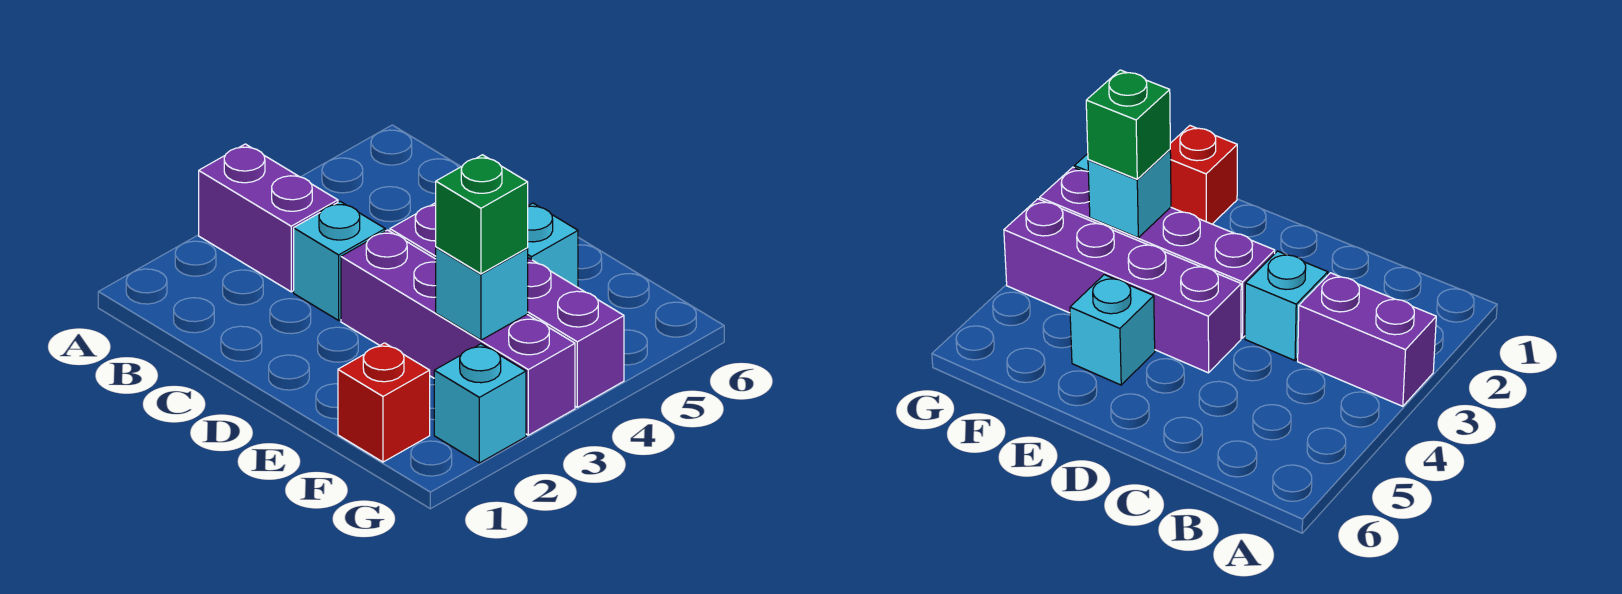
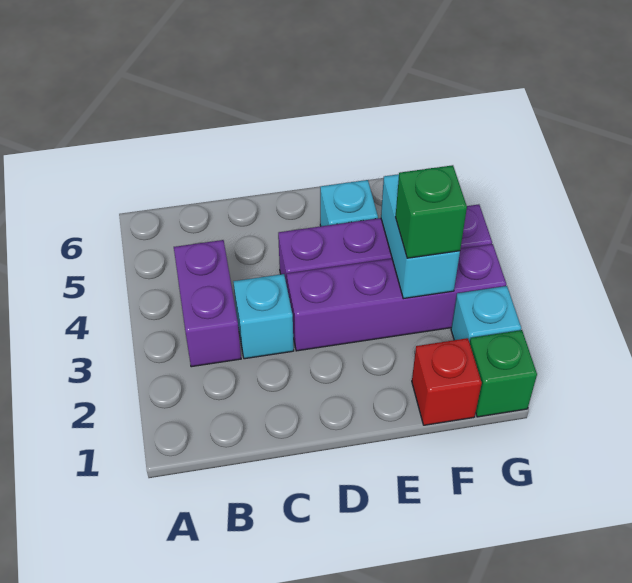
purple 1x2 brick [199,144,338,292] -> purple 1x2 brick turned to [174,240,241,367]
cyan 1x1 brick [436,247,528,340] -> cyan 1x2 brick [381,174,460,299]
none -> green 1x1 brick [470,330,537,417]

